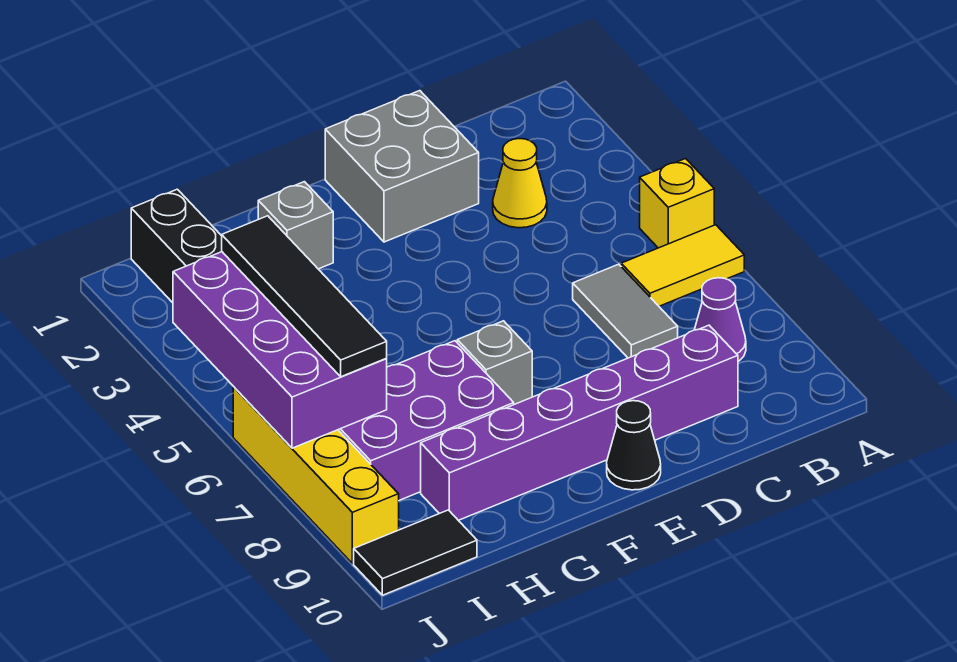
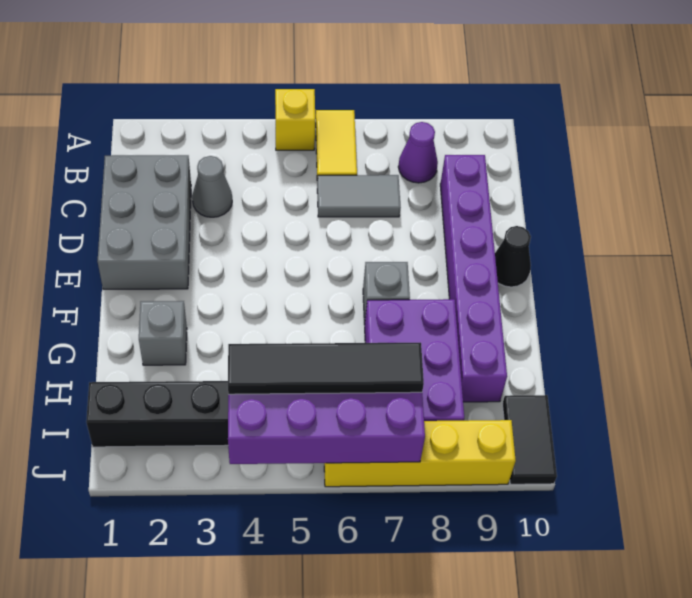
yellow 1x1 cone [493,139,547,228] -> grey 1x1 cone [192,156,232,217]
grey 2x2 brick [325,91,479,242] -> grey 2x3 brick [97,155,191,289]

